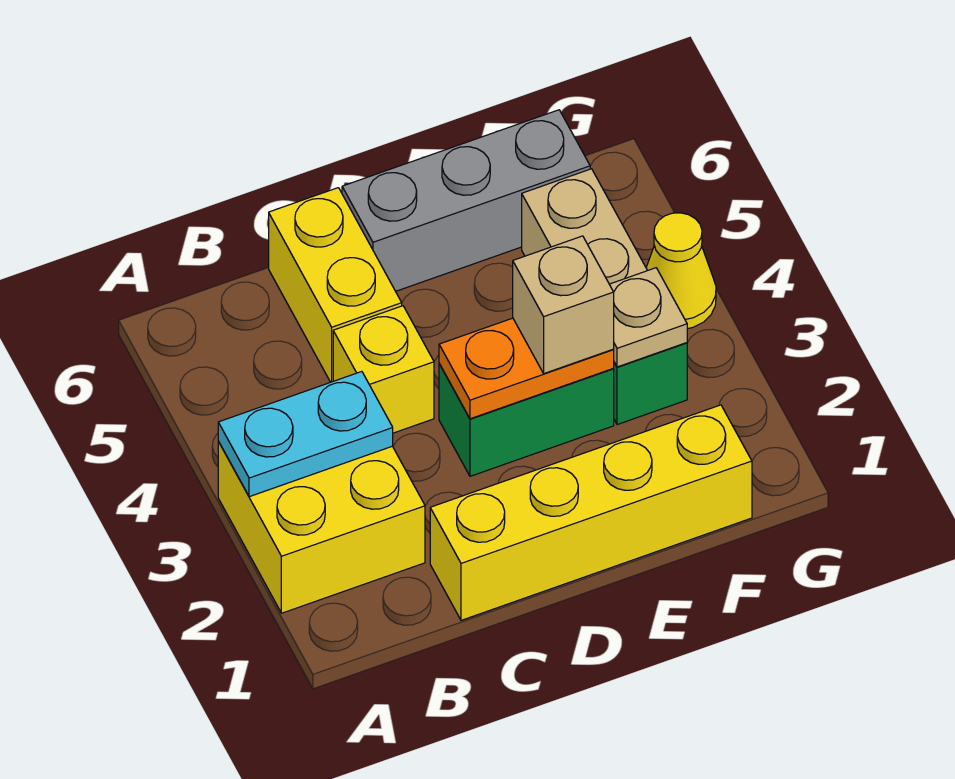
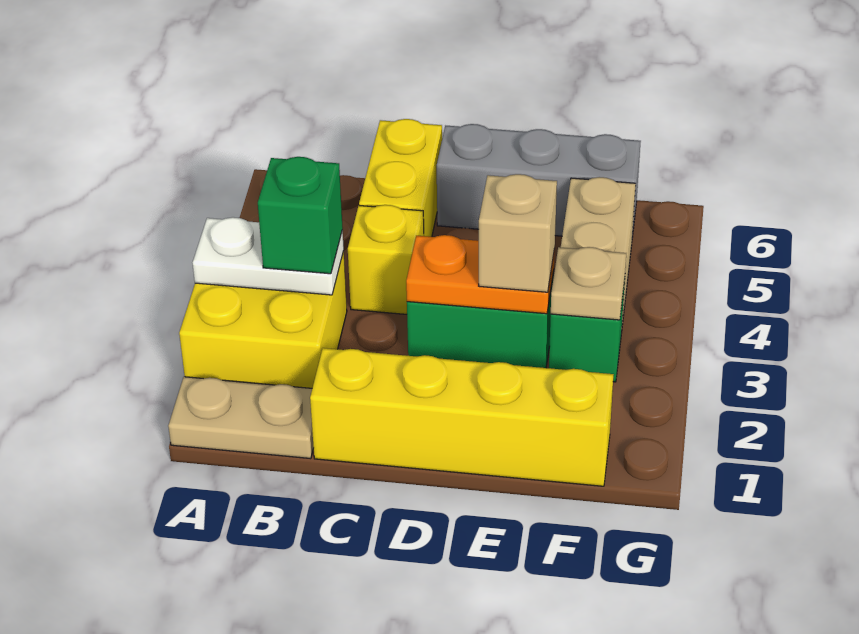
none -> tan 1x2 plate [168,377,314,459]
cyan 1x2 plate [218,372,393,497] -> white 1x2 plate [193,217,344,295]
none -> green 1x1 brick [258,157,343,274]
yellow 1x1 cone [646,213,716,329] -> none

